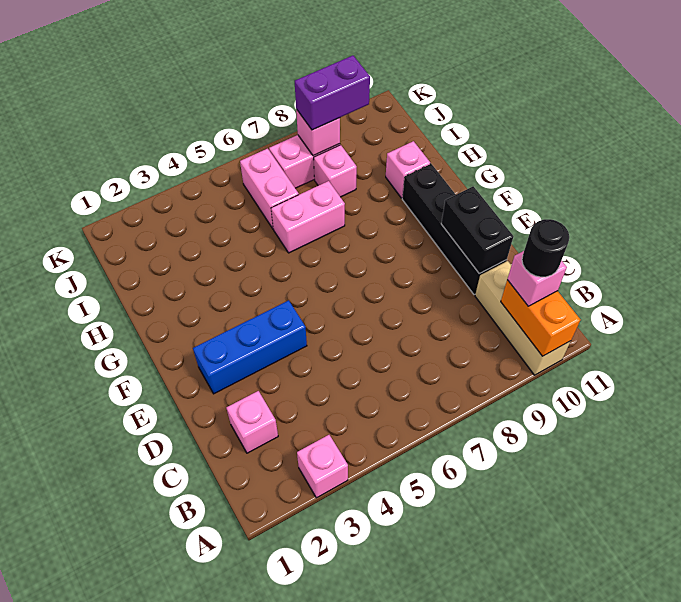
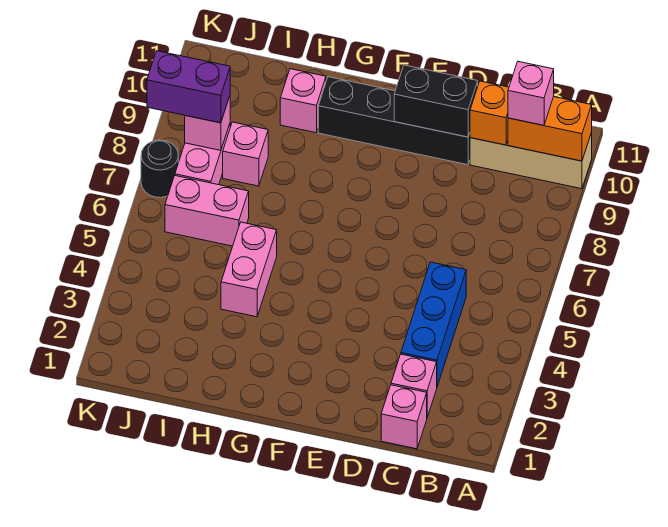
pink 1x1 brick [297,435,348,498] -> pink 1x1 brick moved to [381,385,427,449]
black 1x1 round brick [522,219,569,277] -> black 1x1 round brick moved to [141,140,178,198]
none -> orange 1x1 brick [470,81,509,145]
blue 1x3 brick [193,300,307,394] -> blue 1x3 brick moved to [401,262,466,386]
pink 1x2 brick [271,181,345,253] -> pink 1x2 brick moved to [221,222,277,317]
purple 1x2 brick [295,55,370,130] -> purple 1x2 brick turned to [147,51,230,123]

